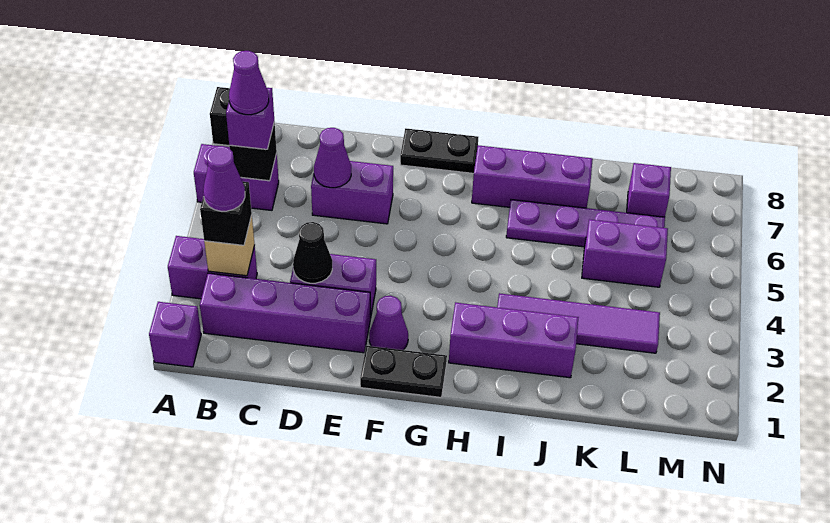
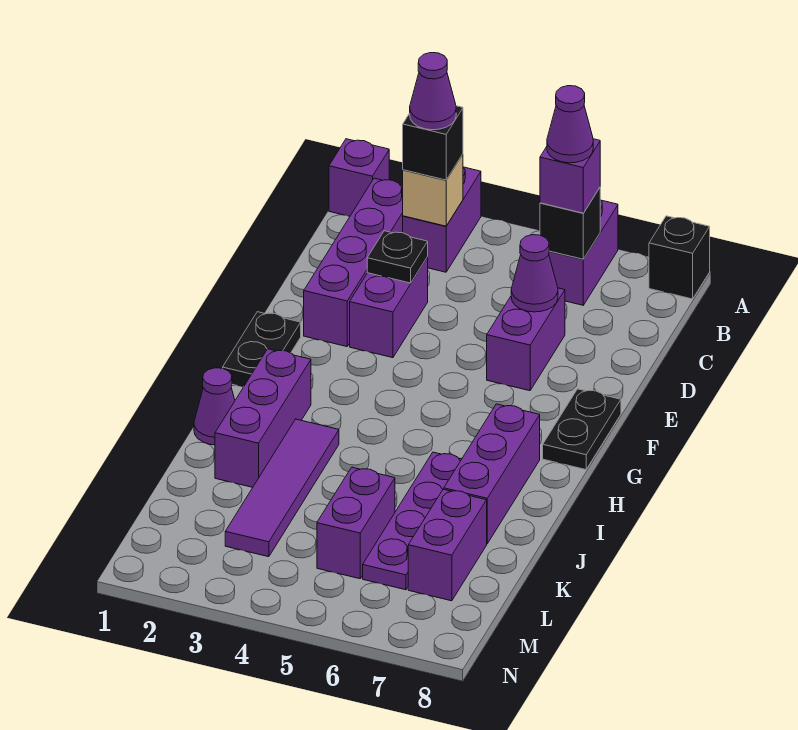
black 1x1 cone [293,222,332,283] -> black 1x1 plate [367,231,428,283]
purple 1x1 cone [369,296,408,350] -> purple 1x1 cone moved to [194,368,235,445]
purple 1x1 brick [627,163,671,217] -> purple 1x2 brick [408,489,487,601]

